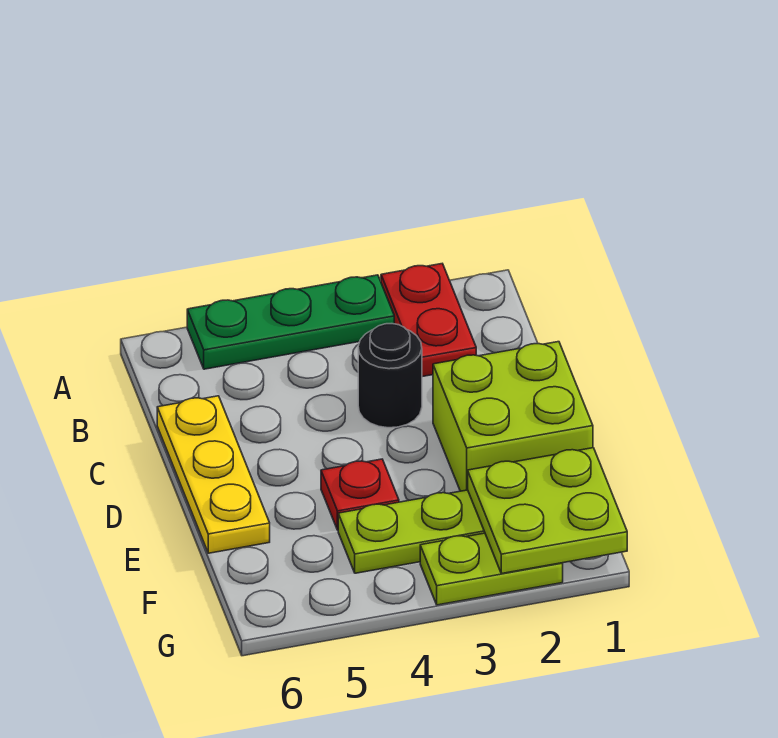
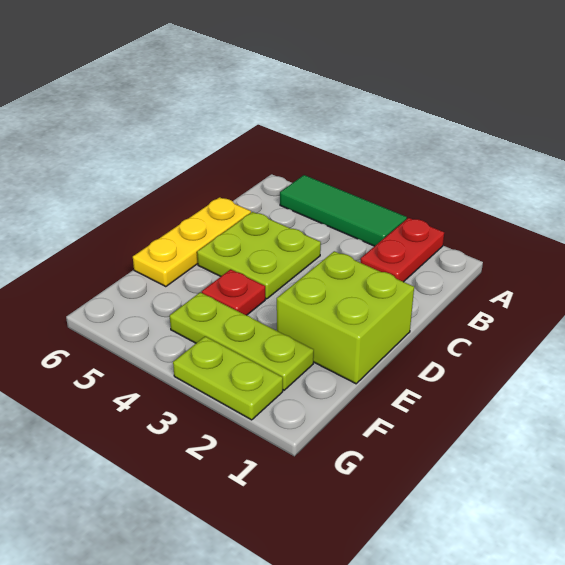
green 1x3 plate [187,275,394,369] -> green 1x3 tile [280,175,407,246]
black 1x1 round brick [358,324,422,428] -> none
lime 2x2 plate [468,448,627,574] -> lime 2x2 plate moved to [197,212,321,299]

